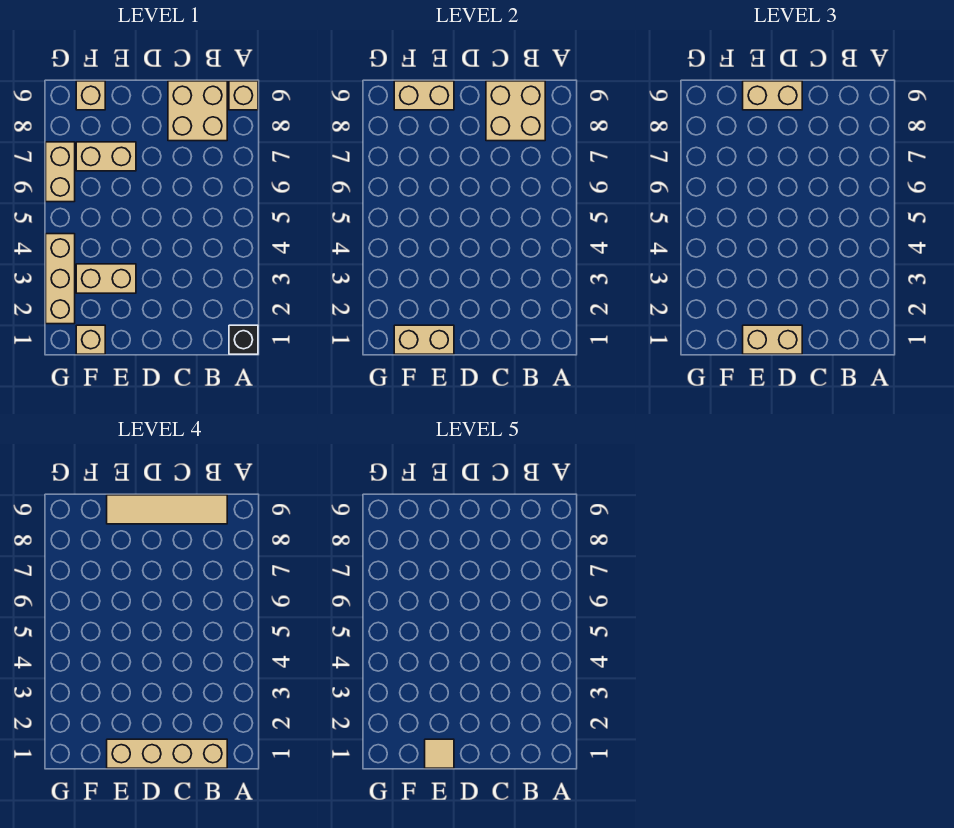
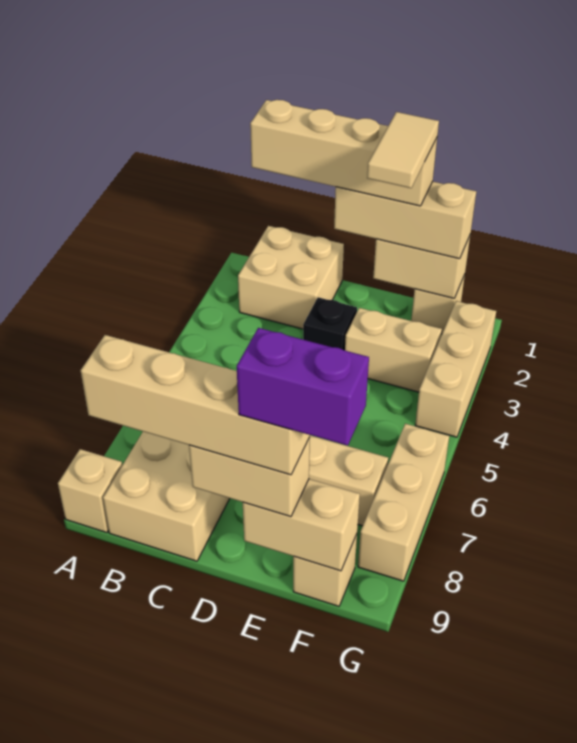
black 1x1 brick [229,325,258,354] -> black 1x1 brick moved to [303,297,357,351]
tan 2x2 brick [486,81,545,141] -> tan 2x2 brick moved to [238,226,344,329]
tan 1x4 tile [107,495,227,524] -> tan 1x4 brick [81,335,310,475]
tan 1x2 brick [743,325,802,354] -> tan 1x3 brick [334,181,476,259]
tan 1x1 tile [425,739,454,768] -> tan 1x2 tile [367,112,439,188]
none -> purple 1x2 brick [237,328,369,446]
tan 1x2 brick [46,142,75,202] -> tan 1x3 brick [358,424,449,581]

